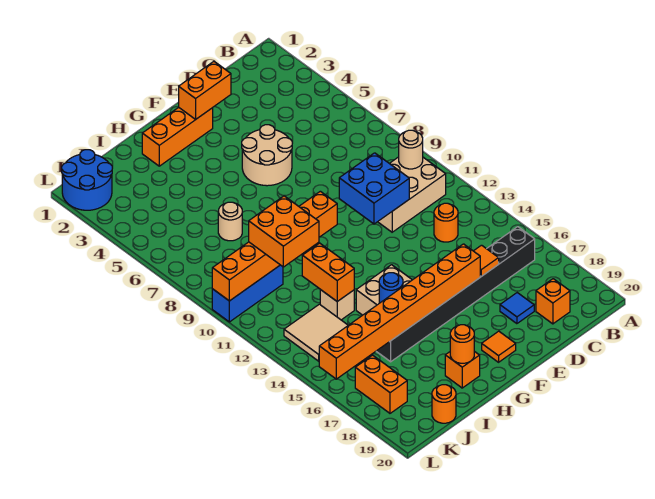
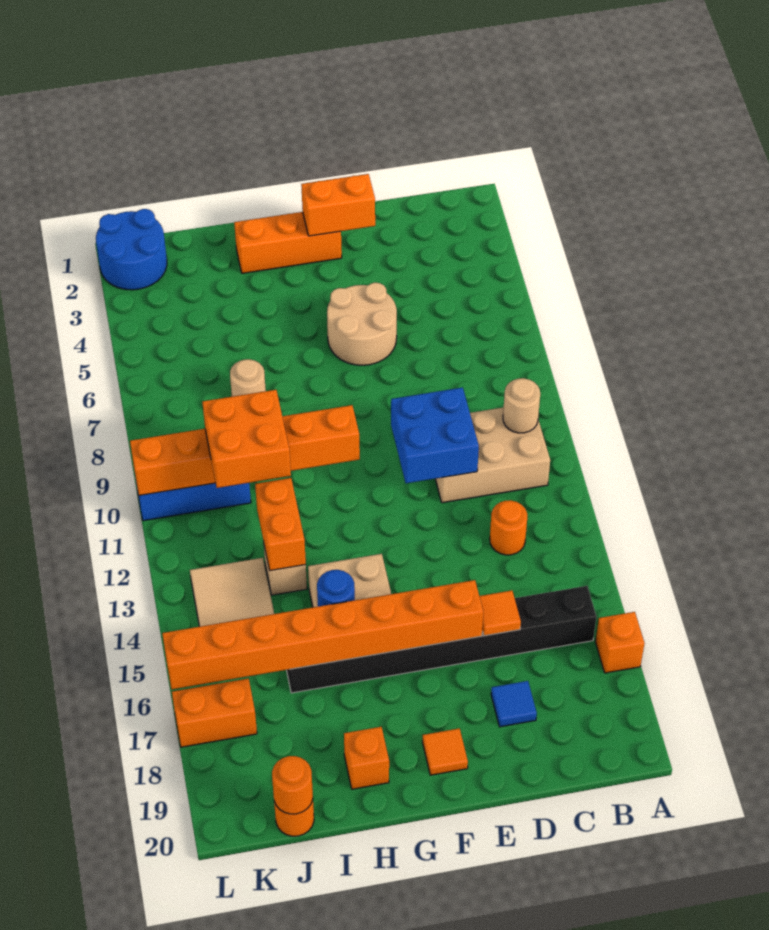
orange 1x1 brick [536,279,570,324] -> orange 1x1 brick moved to [595,612,644,673]
orange 1x1 round brick [450,325,474,363] -> orange 1x1 round brick moved to [272,756,313,814]
orange 1x2 brick [355,355,407,413] -> orange 1x2 brick turned to [172,678,257,747]

